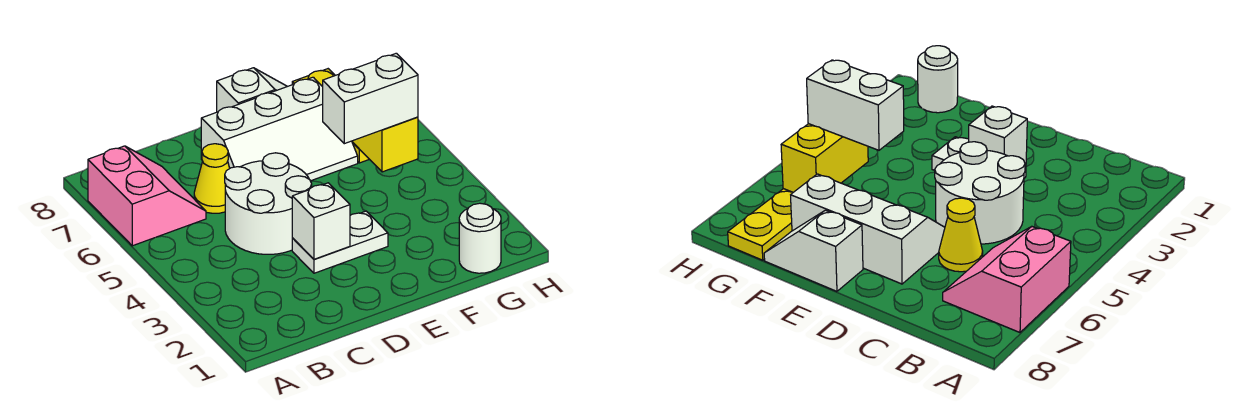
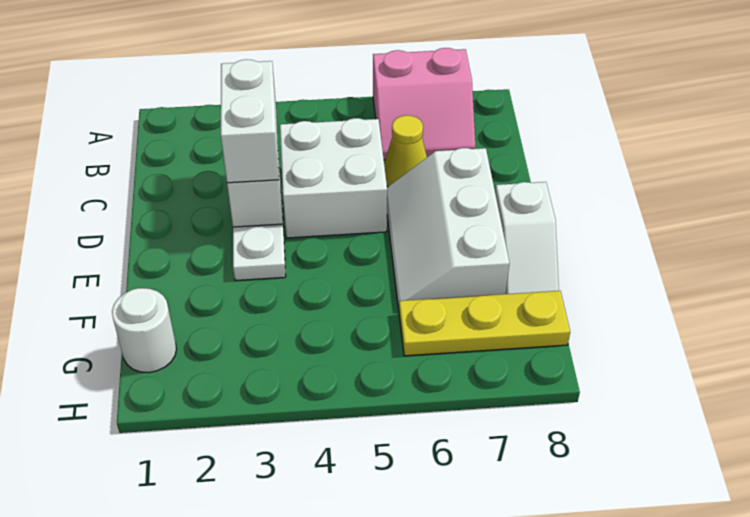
white 2x2 round brick [225,153,312,254] -> white 2x2 brick [280,118,387,238]
white 1x2 brick [322,53,418,144] -> white 1x2 brick moved to [221,60,279,183]
yellow 1x2 brick [352,117,418,172] -> none

